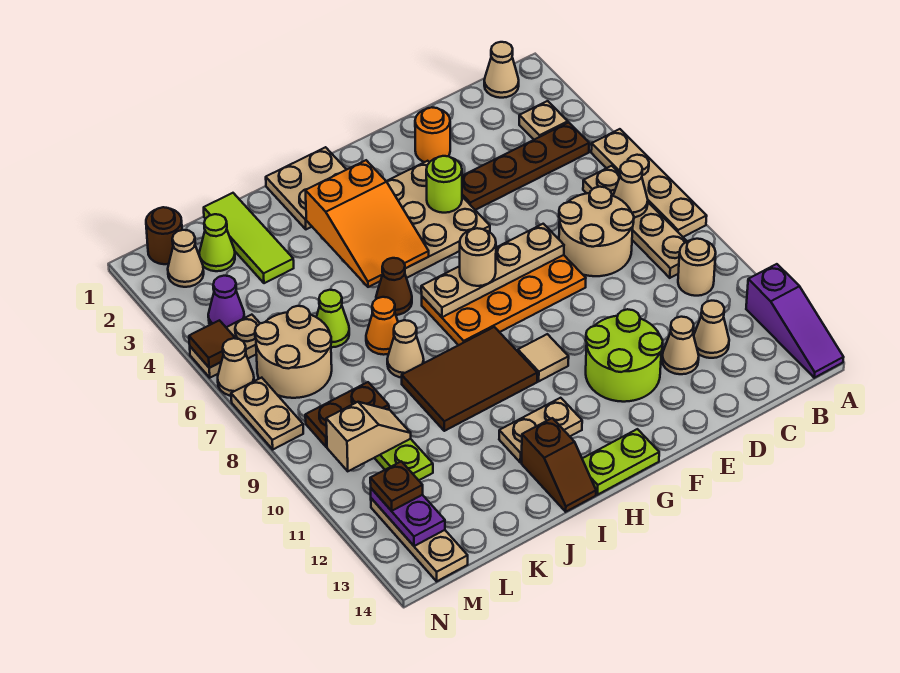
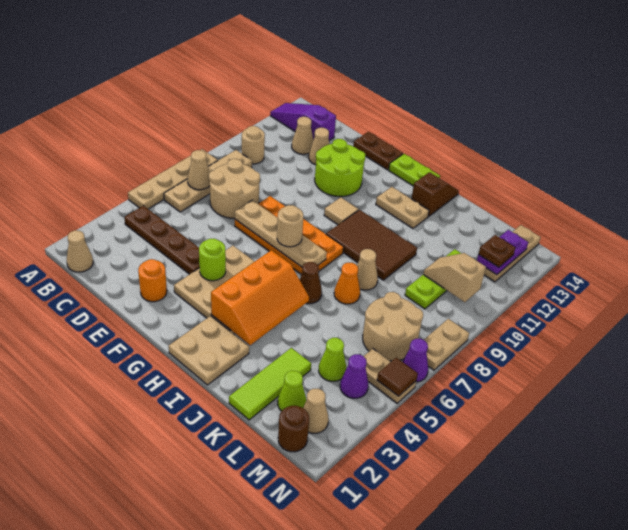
purple 1x3 slope [746,264,844,378] -> purple 1x3 slope turned to [270,103,336,141]
tan 1x1 plate [519,101,568,140] -> none
orange 2x3 slope [305,160,429,287] -> orange 2x3 slope turned to [211,250,309,345]
lime 1x1 cone [317,290,349,347] -> lime 1x1 cone moved to [319,338,346,381]
brown 1x2 plate [305,382,389,447] -> brown 1x2 plate moved to [353,132,403,170]
tan 1x1 cone [218,338,254,396] -> purple 1x1 cone [402,339,428,382]

